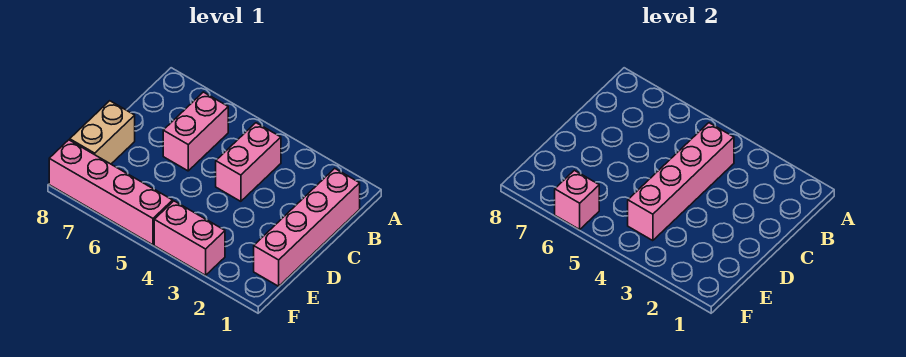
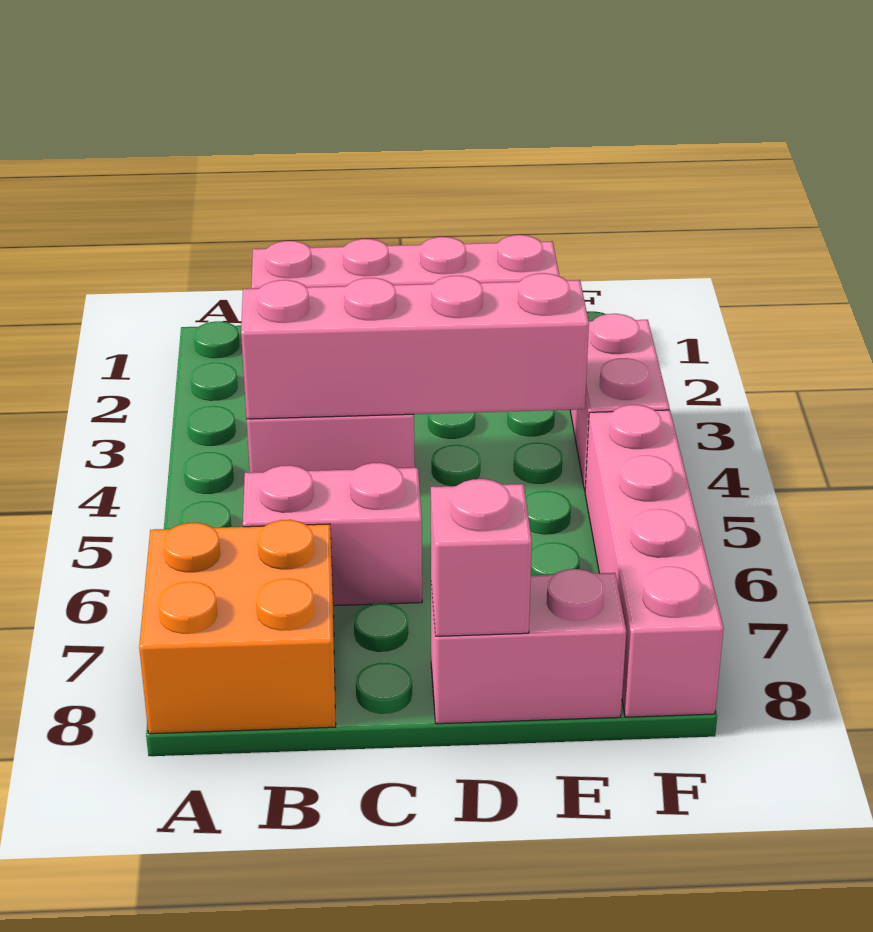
none -> orange 2x2 brick [139,520,336,734]
tan 1x2 brick [70,101,135,164] -> pink 1x2 brick [431,569,626,724]
pink 1x1 brick [555,170,599,229] -> pink 1x1 brick moved to [431,479,532,636]

